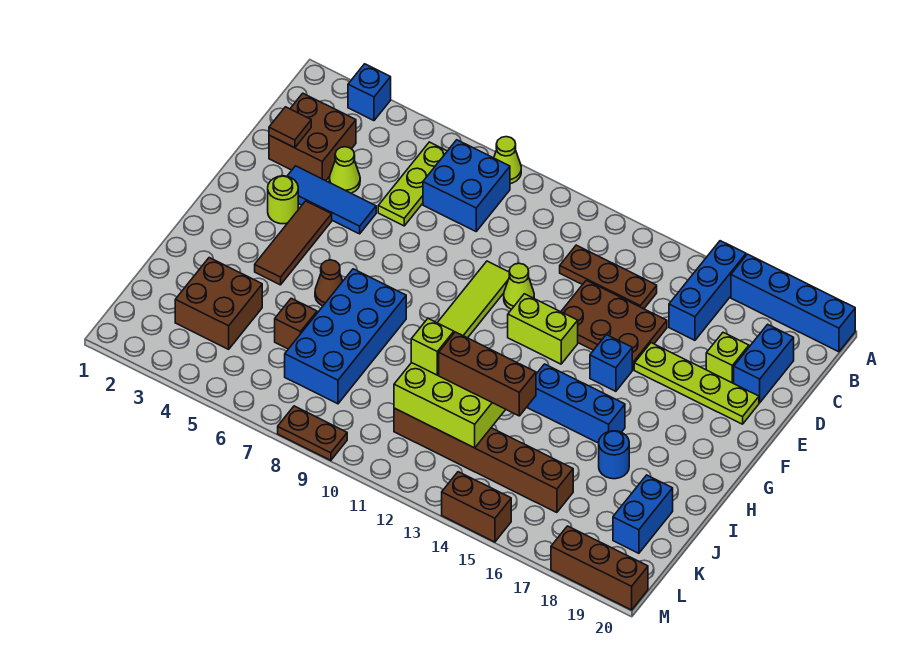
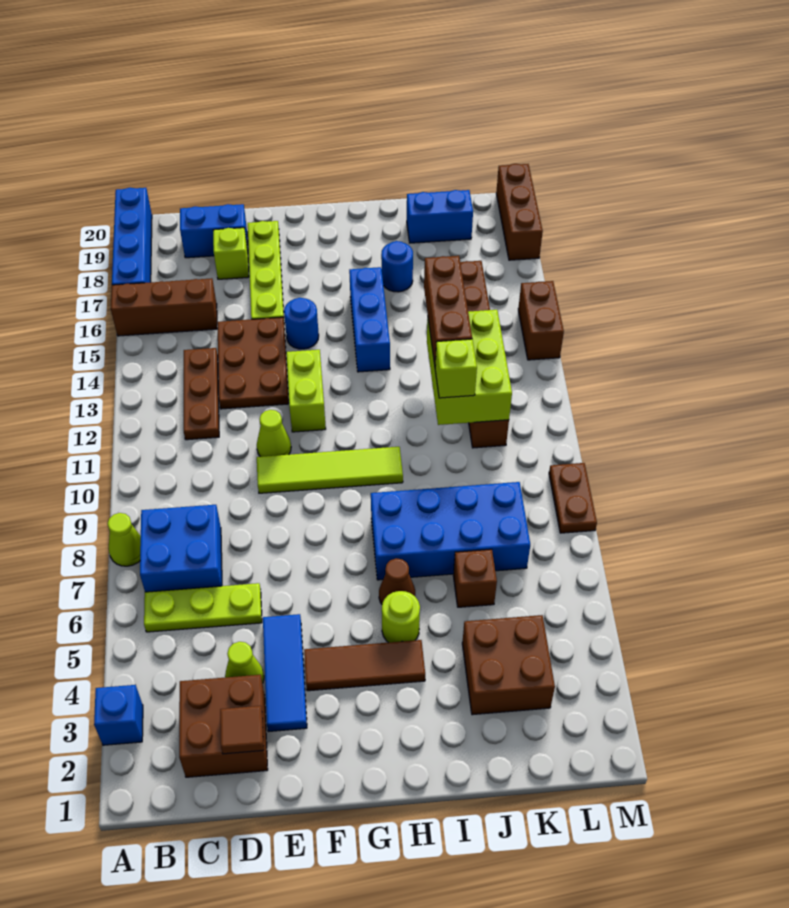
blue 1x3 brick [669,241,746,340] -> brown 1x3 brick [111,278,217,336]
lime 1x1 round brick [268,176,298,224] -> lime 1x1 round brick moved to [382,591,420,643]
blue 1x1 brick [590,335,632,391] -> blue 1x1 round brick [284,298,319,349]

